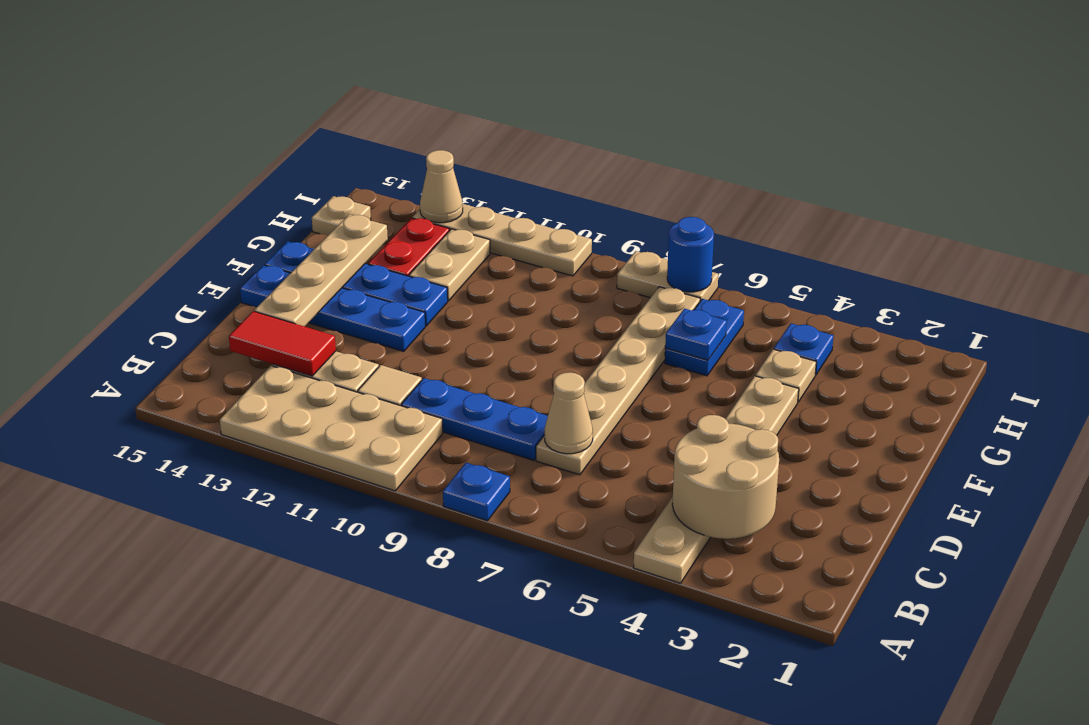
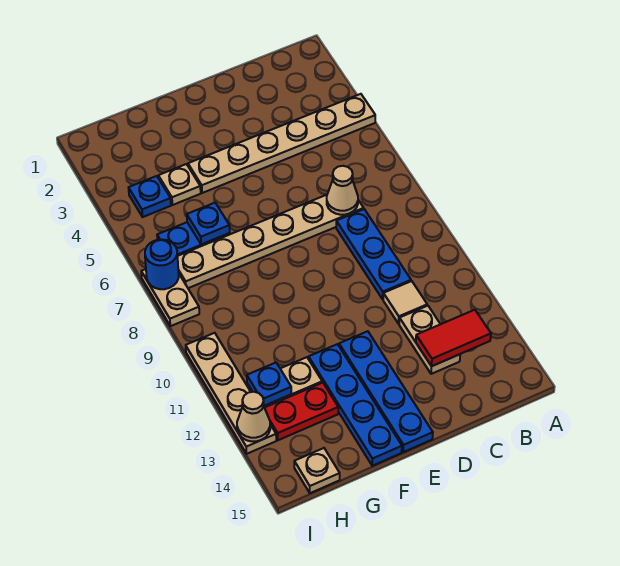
blue 1x1 plate [443,463,510,521] -> blue 1x1 plate moved to [247,363,291,406]
tan 2x4 plate [220,366,443,491] -> none
tan 2x2 round brick [672,415,779,539] -> none
red 1x2 tile [229,311,336,376] -> red 1x2 tile turned to [416,310,491,366]
tan 1x4 plate [254,215,388,327] -> none

